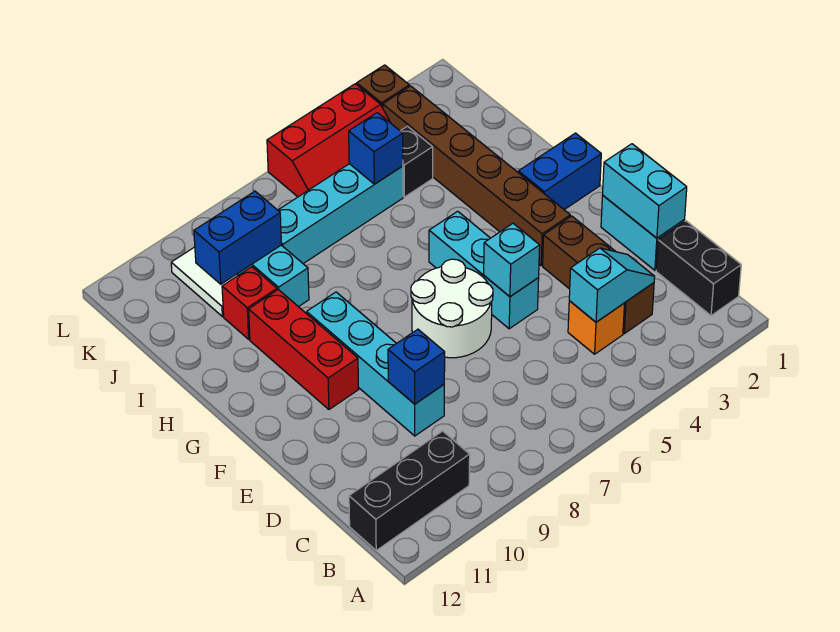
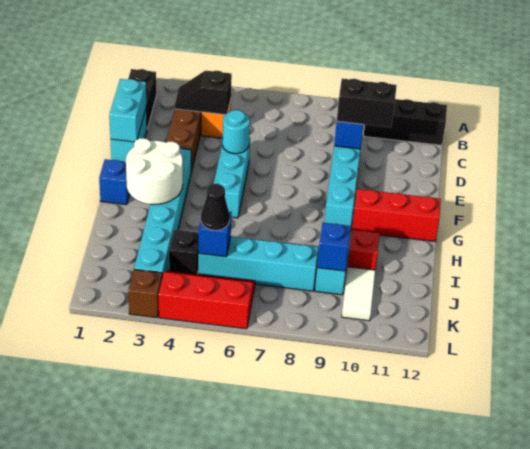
cyan 1x2 slope [569,248,655,322] -> black 1x2 slope [175,71,232,115]
none -> black 1x2 brick [337,79,397,128]
cyan 1x1 brick [484,224,540,297] -> cyan 1x1 round brick [222,110,250,154]
white 2x2 round brick [411,259,493,358] -> white 2x2 round brick moved to [126,138,183,204]
brown 1x6 brick [383,86,570,265] -> cyan 1x6 brick [134,148,191,276]
red 1x3 brick [249,290,359,409] -> red 1x3 brick turned to [352,189,441,241]
blue 1x2 brick [518,133,601,210] -> blue 1x1 brick [99,159,130,205]
none -> black 1x1 cone [201,184,230,230]
blue 1x2 brick [194,191,281,284] -> blue 1x1 brick [317,223,351,271]

